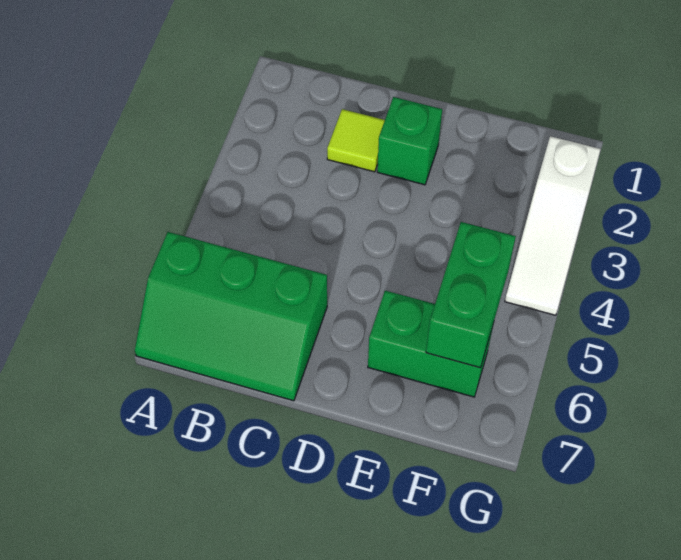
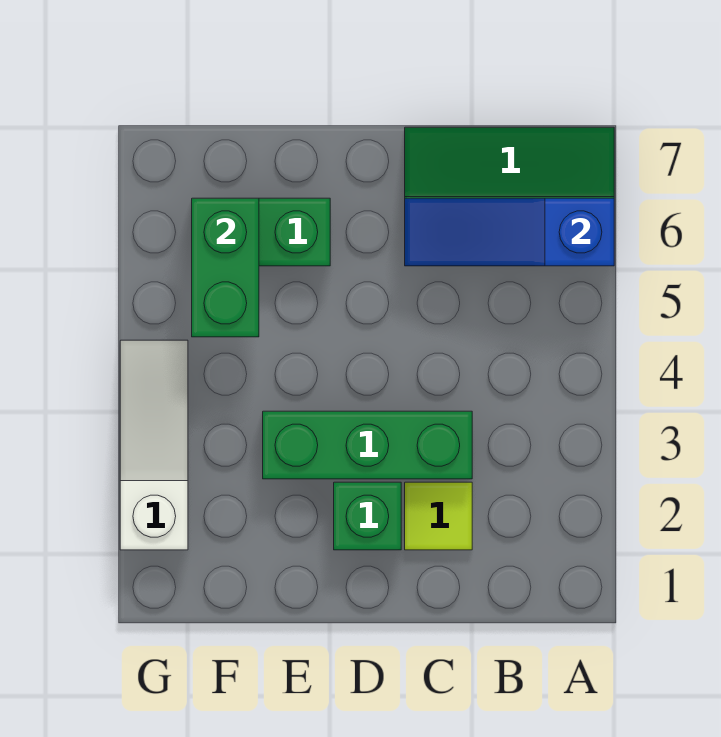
none -> blue 1x3 slope [405,198,614,266]
none -> green 1x3 brick [263,411,472,479]

